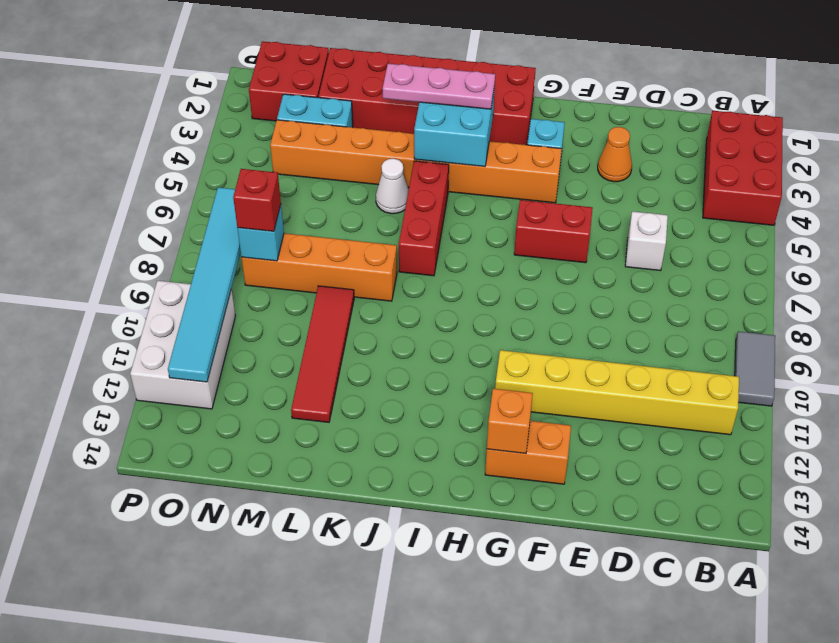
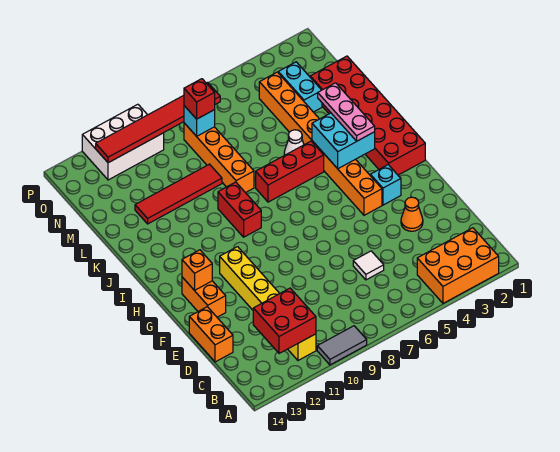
red 2x3 brick [703,111,783,225] -> orange 2x3 brick [417,228,499,303]
white 1x1 brick [625,211,668,271] -> white 1x1 tile [353,251,384,280]
none -> orange 1x2 brick [189,307,233,362]
red 1x2 brick [514,200,593,263] -> red 1x2 brick moved to [218,182,261,237]
red 2x2 brick [249,41,329,121] -> red 2x2 brick moved to [253,288,316,353]
cyan 1x6 tile [168,187,241,382] -> red 1x6 tile [96,82,220,163]

